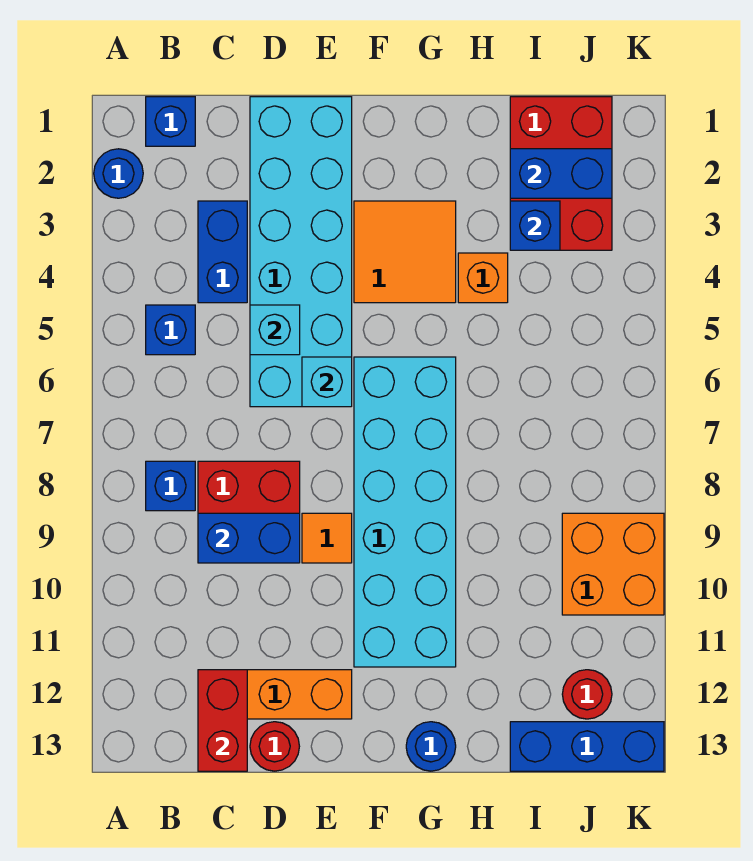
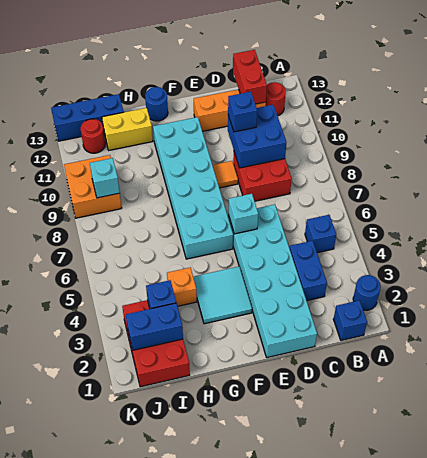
blue 1x1 brick [146,461,195,511] -> blue 1x1 brick moved to [228,92,257,132]
blue 1x2 brick [198,513,300,563] -> blue 2x2 brick [228,105,287,168]
cyan 1x1 brick [250,305,300,355] -> cyan 1x1 brick moved to [90,158,120,198]
red 1x1 round brick [250,722,299,771] -> red 1x1 round brick moved to [266,82,286,116]
orange 2x2 tile [354,201,456,303] -> cyan 2x2 tile [193,267,252,324]
none -> yellow 1x2 brick [102,108,153,150]

